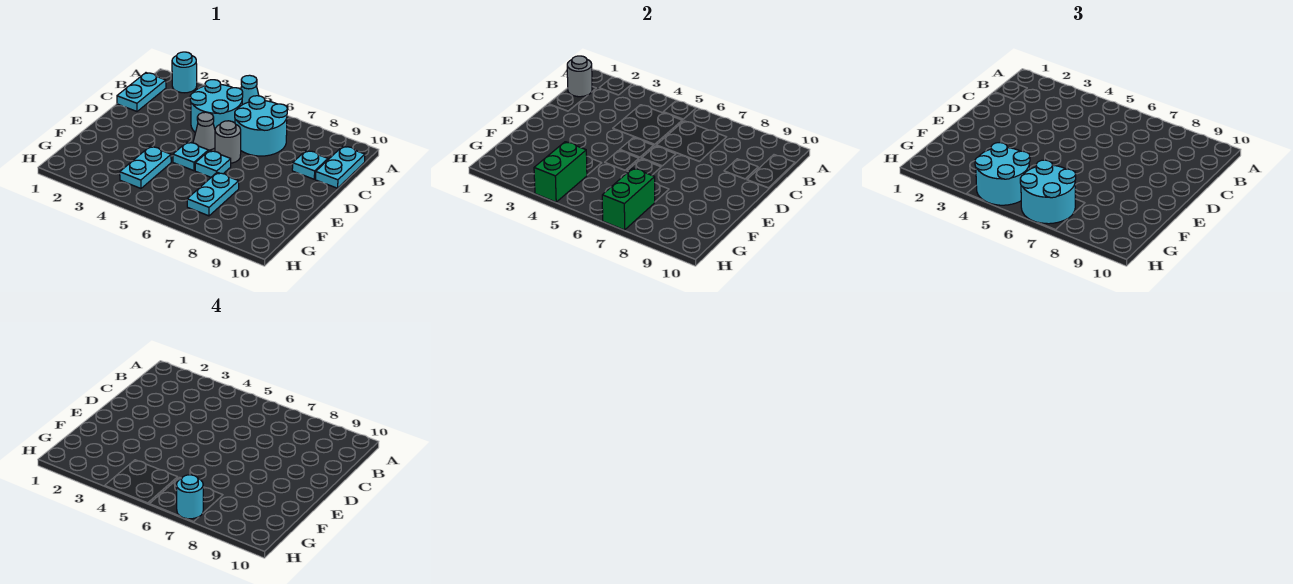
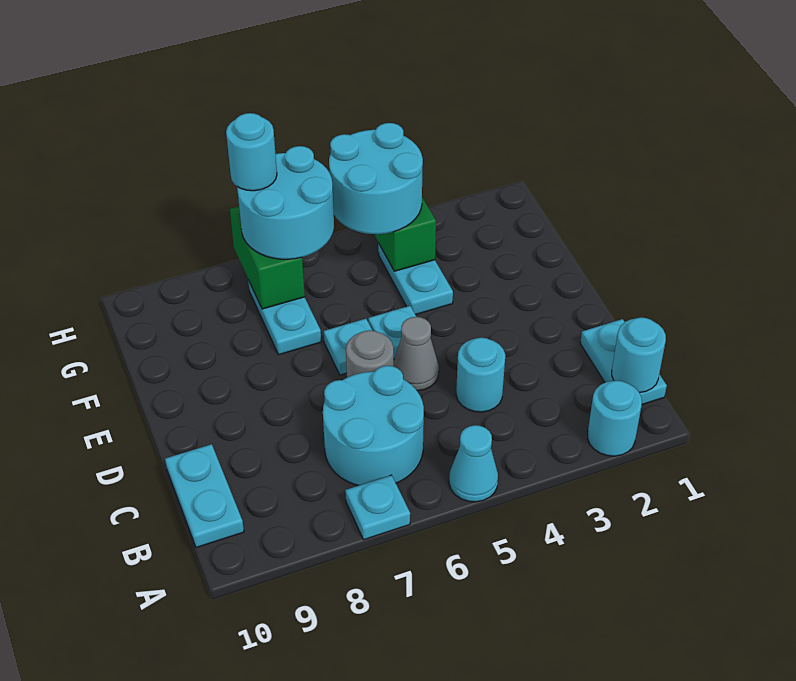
grey 1x1 round brick [567,56,592,97] -> cyan 1x1 round brick [612,317,666,393]
cyan 2x2 round brick [190,80,243,133] -> cyan 1x1 round brick [456,338,505,412]
cyan 1x1 plate [292,150,328,179] -> cyan 1x1 plate moved to [345,475,410,540]

